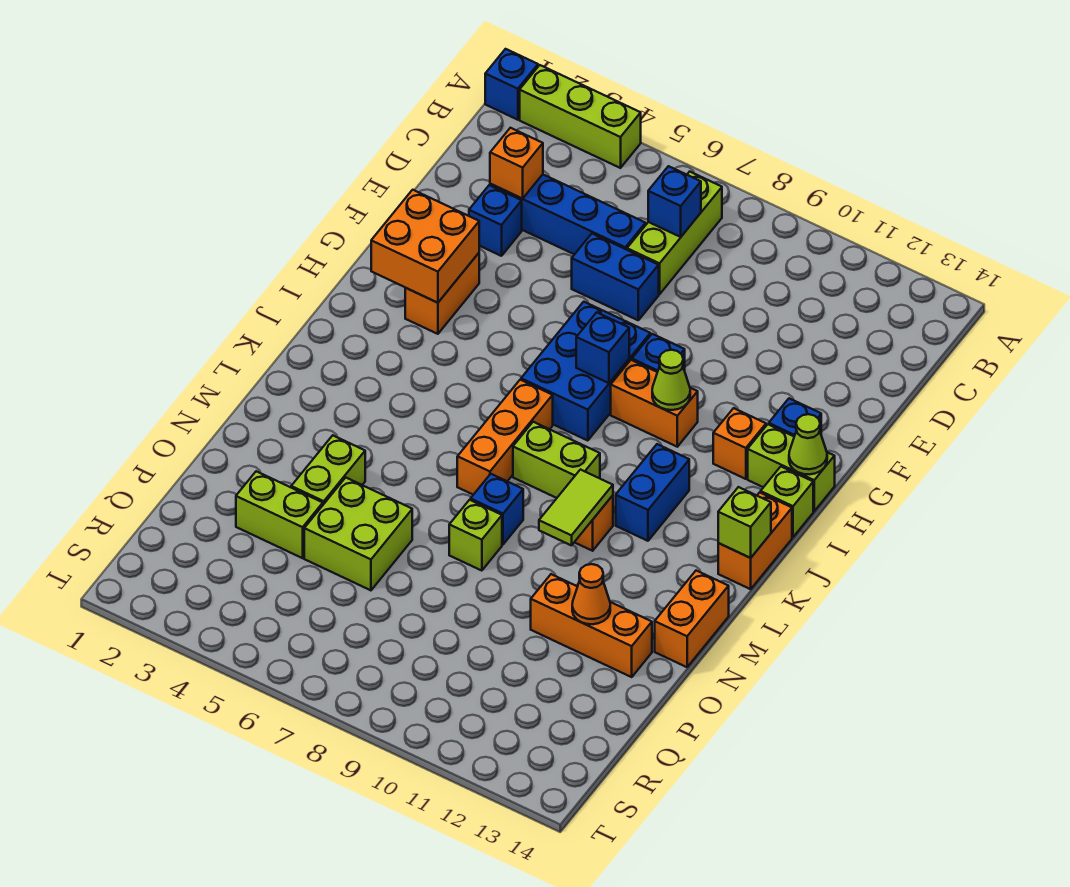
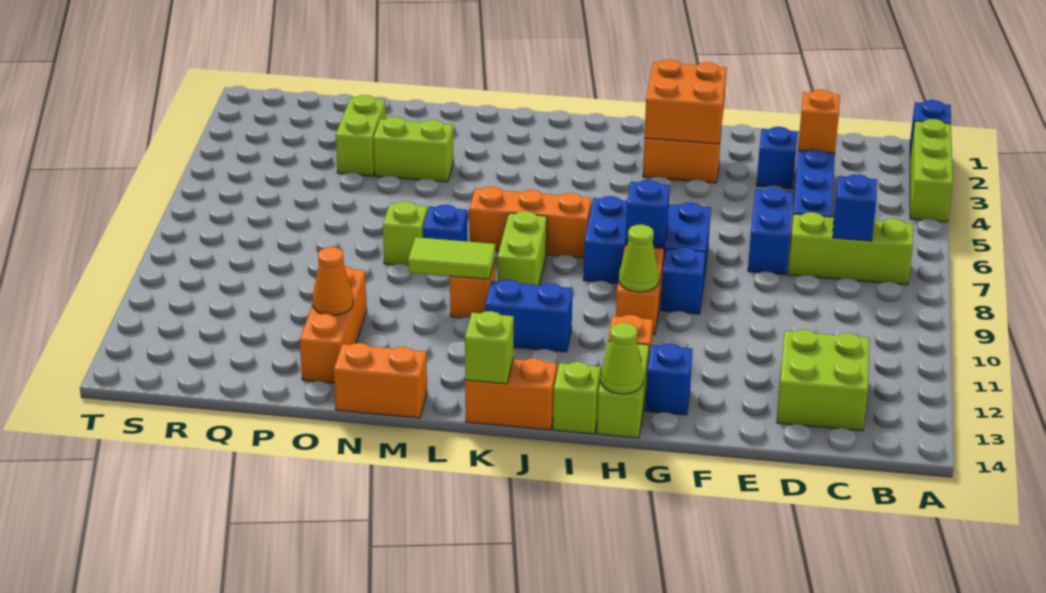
lime 2x2 brick [304,478,412,590] -> lime 2x2 brick moved to [777,330,869,431]

